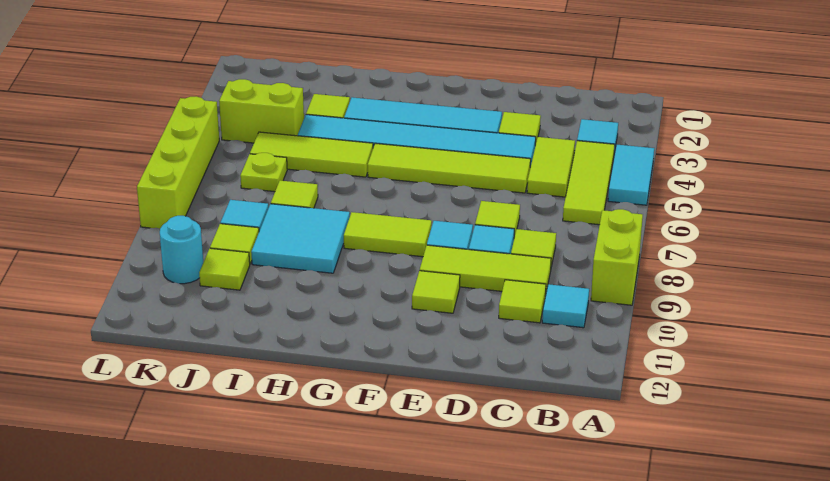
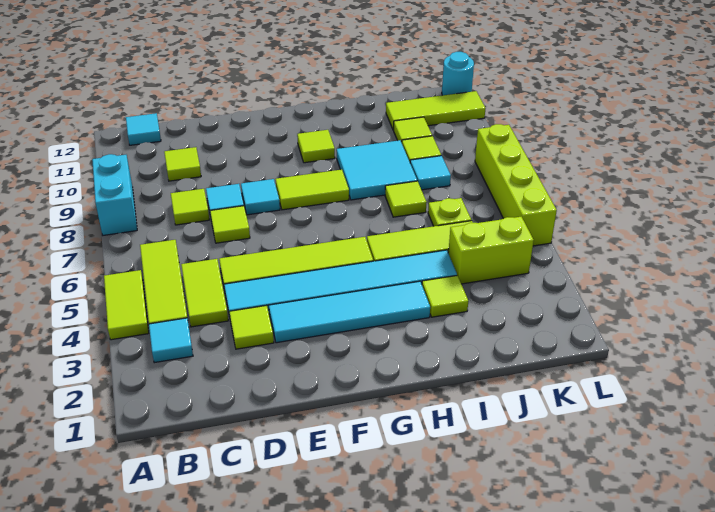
cyan 1x2 tile [608,145,654,205] -> lime 1x2 tile [104,270,149,340]
lime 1x2 brick [591,209,643,305] -> cyan 1x2 brick [92,154,137,235]
cyan 1x1 tile [542,284,589,328] -> cyan 1x1 tile moved to [126,113,161,145]
lime 1x3 tile [420,245,551,296] -> lime 1x3 tile moved to [386,91,486,130]
lime 1x1 tile [412,271,460,313] -> lime 1x1 tile moved to [297,130,335,163]
cyan 1x1 round brick [160,216,203,284] -> cyan 1x1 round brick moved to [442,52,474,95]

